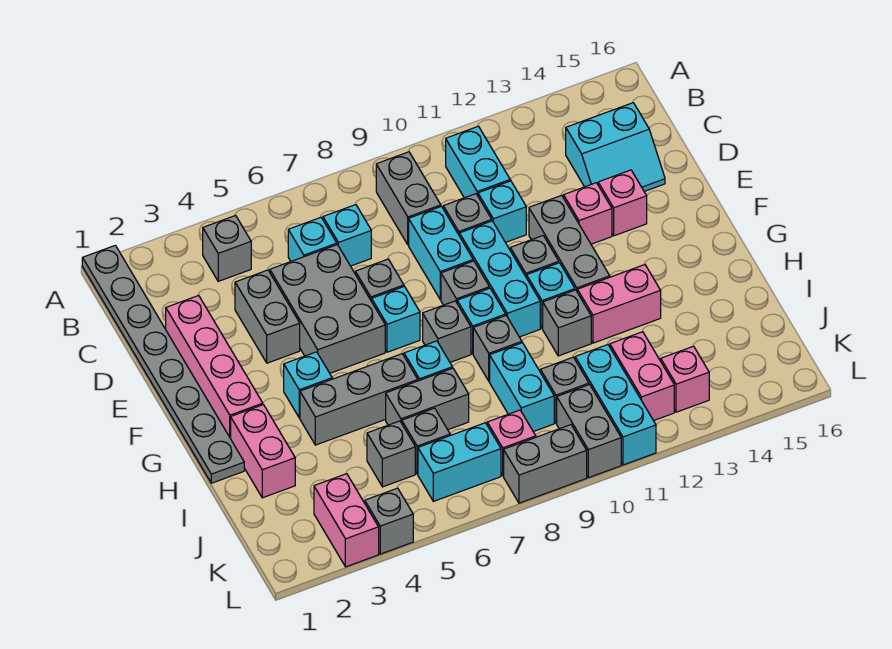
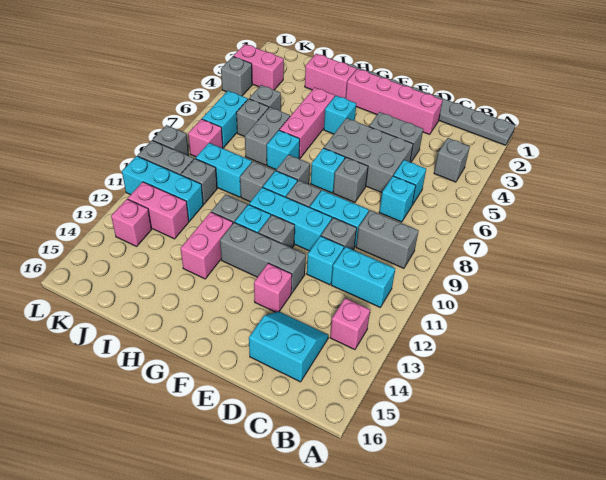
cyan 2x2 slope [566,103,665,191] -> cyan 2x2 slope turned to [249,312,328,382]
pink 1x1 brick [598,170,647,236] -> pink 1x1 brick moved to [330,298,370,350]
grey 1x3 brick [300,354,418,445] -> pink 1x3 brick [280,87,335,159]
grey 1x2 brick [504,425,587,503] -> grey 1x1 brick [153,125,189,155]

